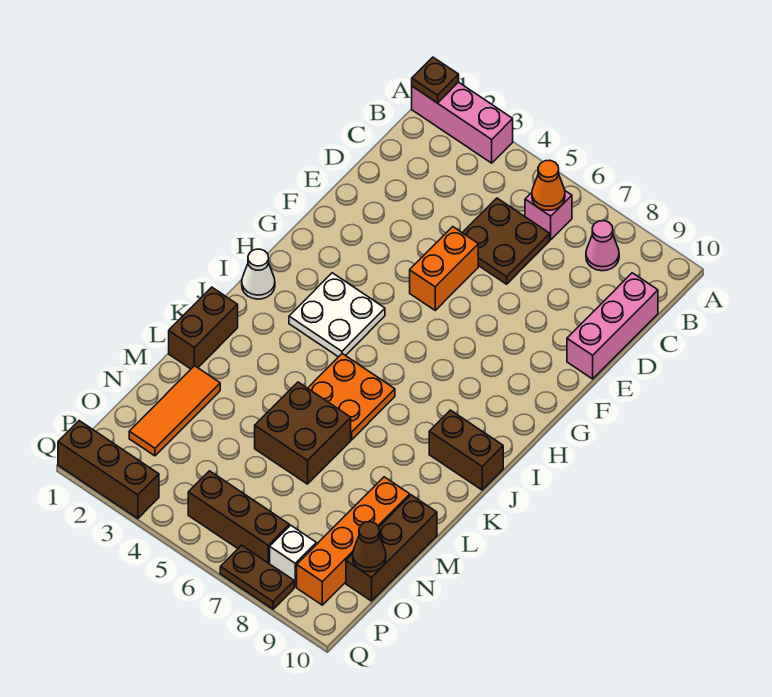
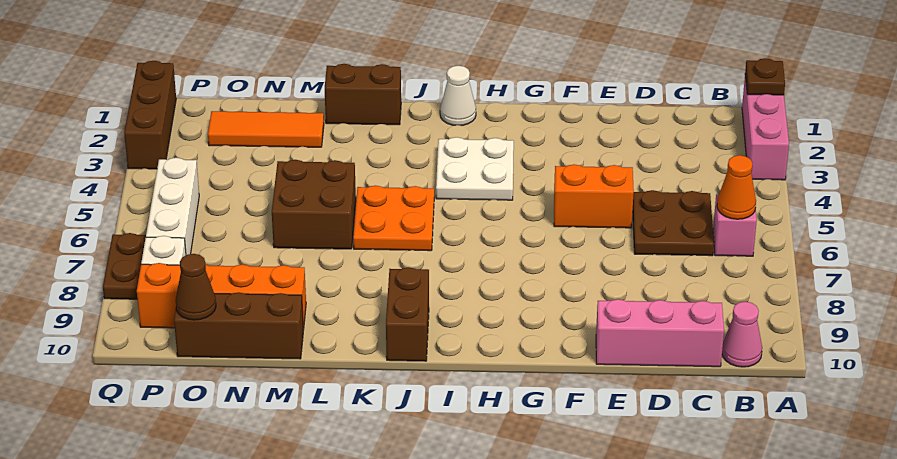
pink 1x1 cone [586,221,619,271] -> pink 1x1 cone moved to [722,302,762,367]
brown 1x3 brick [188,471,289,564] -> white 1x3 brick [146,158,199,255]

